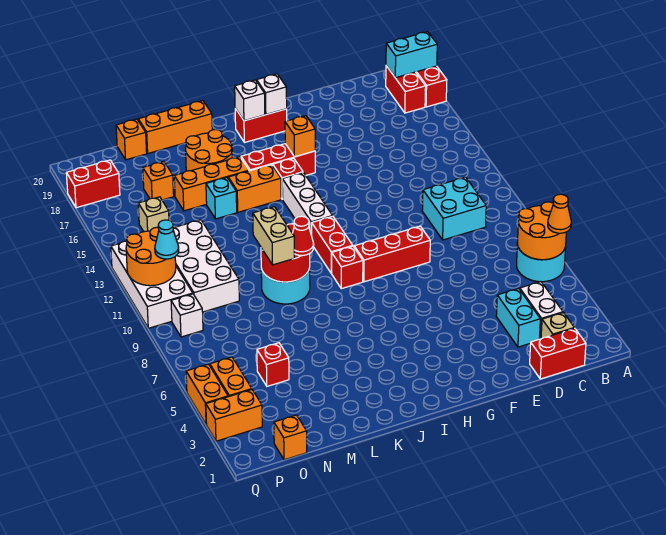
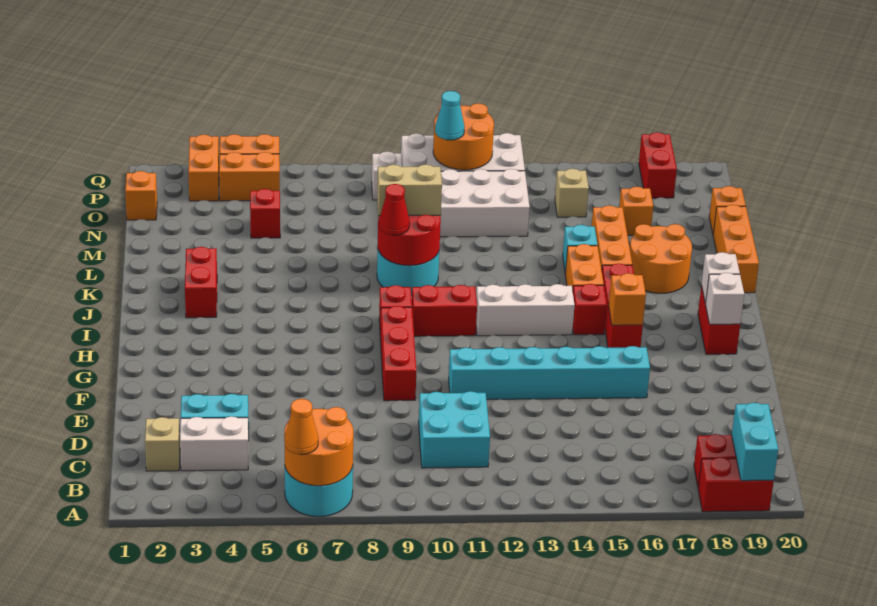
red 1x2 brick [530,328,586,379] -> red 1x2 brick moved to [185,247,217,318]
none -> cyan 1x6 brick [449,346,650,399]

